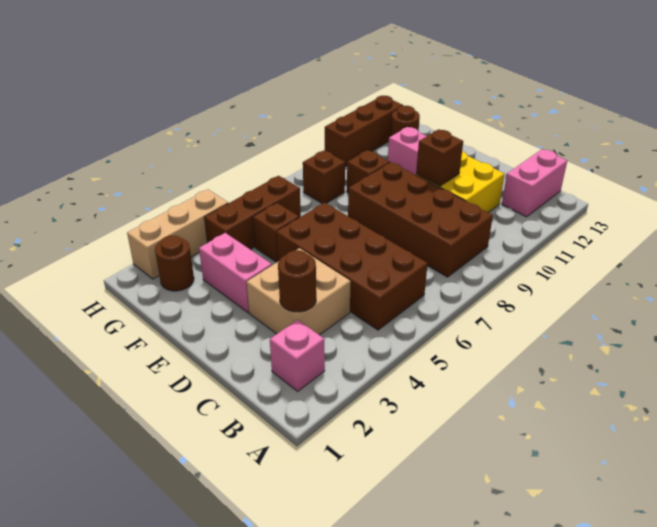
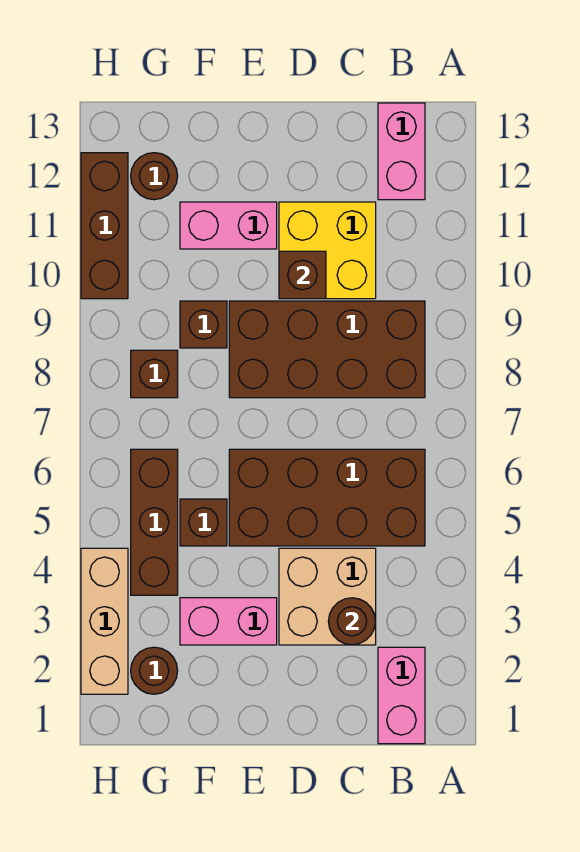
pink 1x1 brick [270,320,325,391] -> pink 1x2 brick [378,647,425,744]

